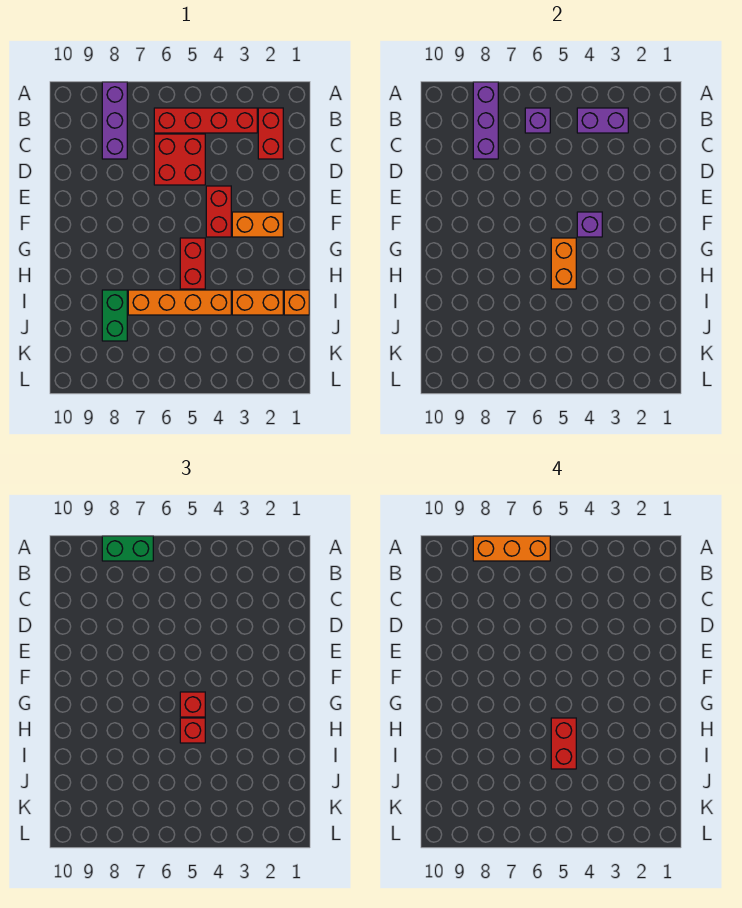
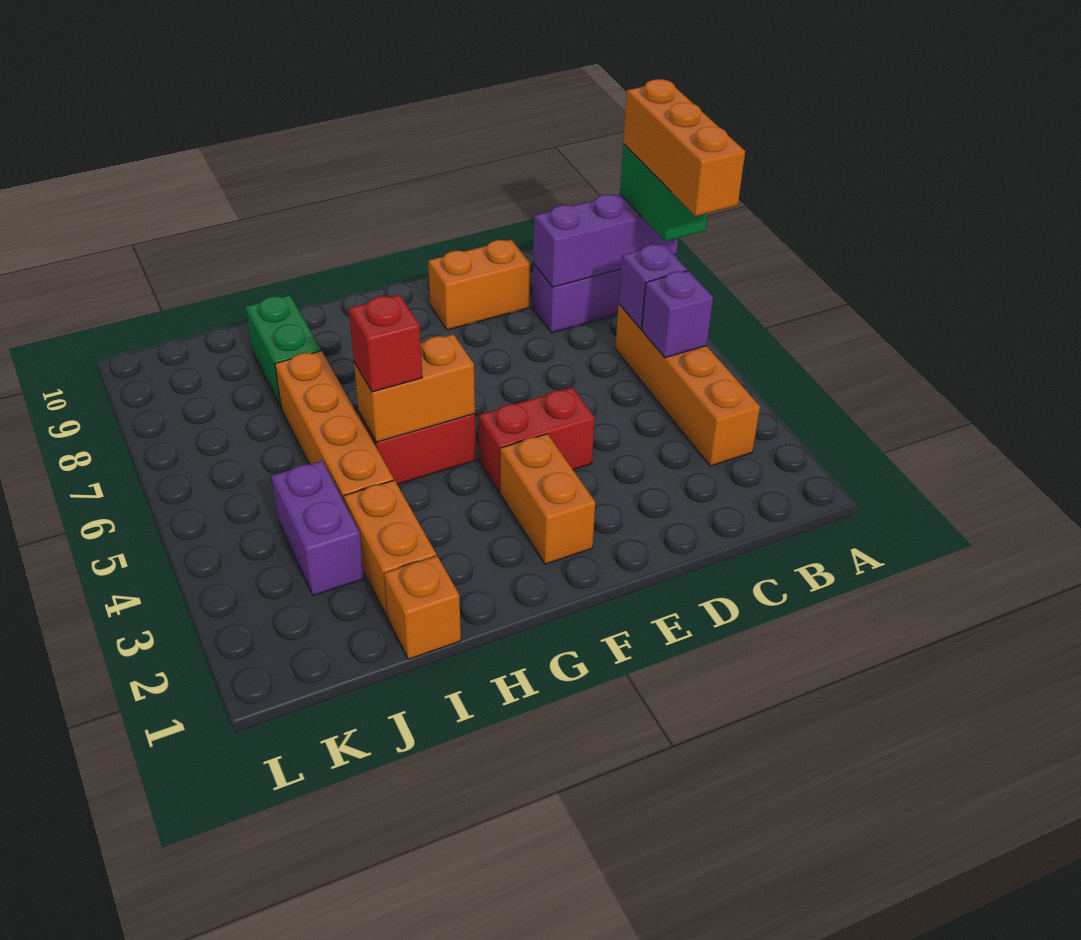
red 1x2 brick [258,108,283,159] -> none
red 1x4 brick [154,108,257,133] -> orange 1x4 brick [615,304,760,466]
purple 1x2 brick [577,108,628,133] -> purple 1x2 brick moved to [271,461,364,596]
red 2x2 brick [154,134,205,185] -> none
none -> orange 1x2 brick [428,240,530,330]
purple 1x1 brick [577,212,602,237] -> purple 1x1 brick moved to [642,271,713,358]
red 1x1 brick [180,692,205,717] -> none
red 1x2 brick [551,718,576,769] -> none
green 1x2 brick [102,290,127,341] -> green 1x2 brick turned to [245,295,321,407]

